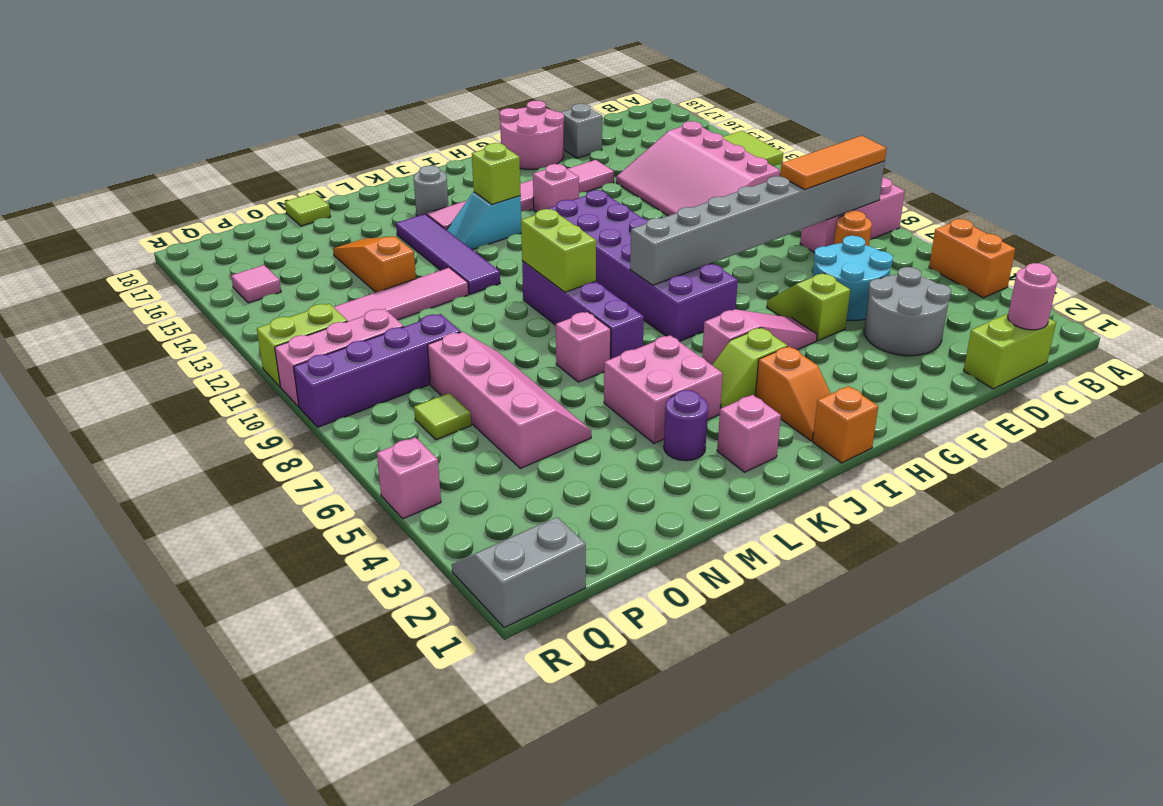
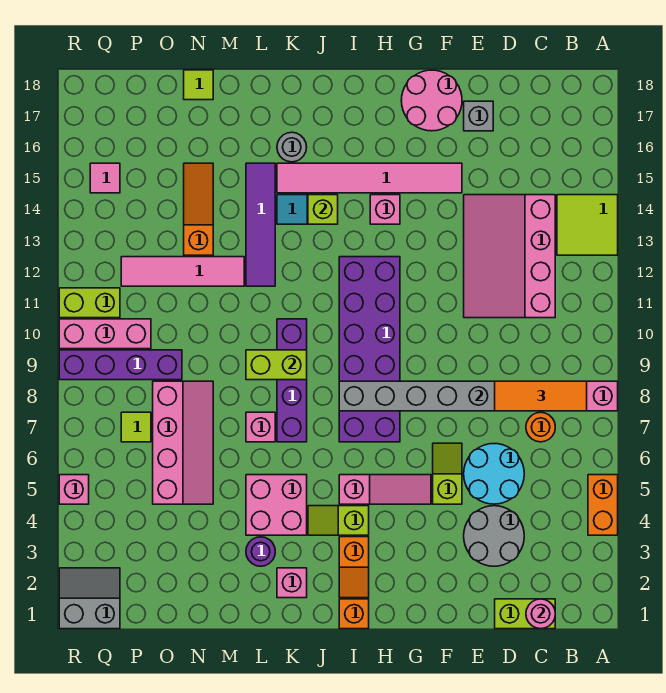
lime 1x2 brick [521,209,596,292] -> lime 1x2 brick turned to [246,350,307,380]

